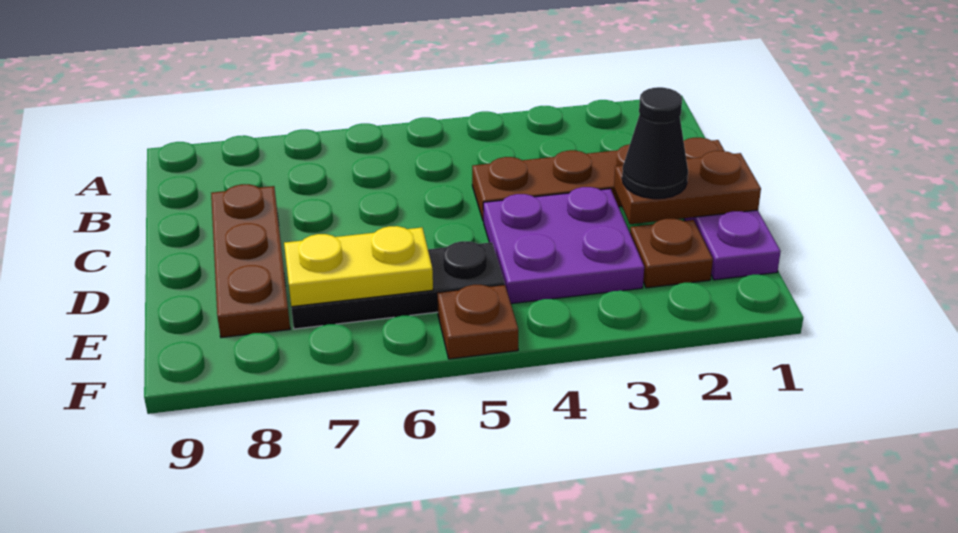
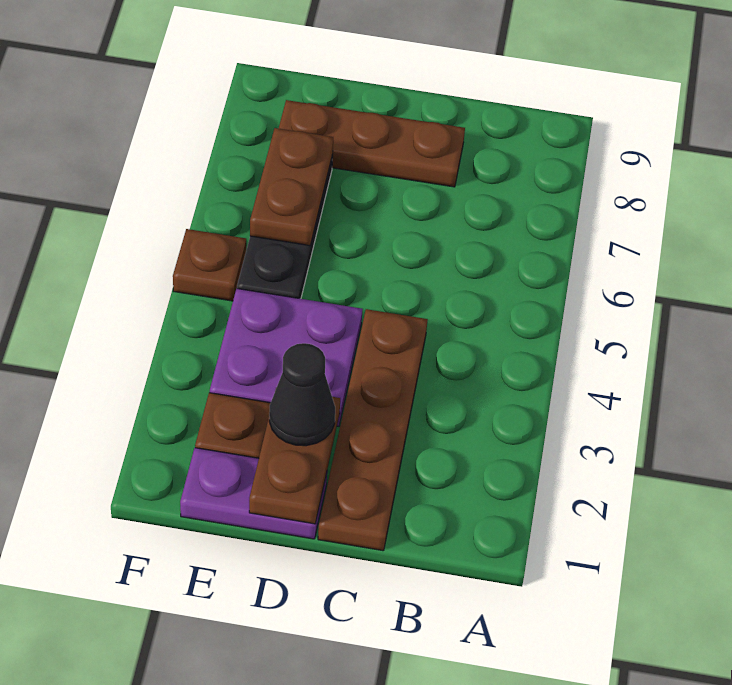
yellow 1x2 plate [284,226,433,307] -> brown 1x2 plate [250,128,333,246]

